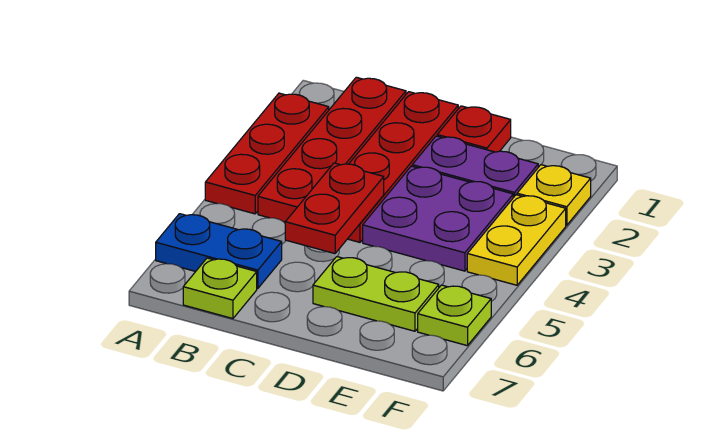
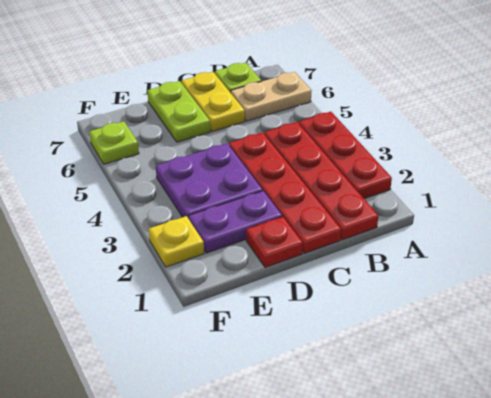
blue 1x2 plate [156,214,282,288] -> tan 1x2 plate [231,72,312,121]
red 1x2 plate [285,163,384,254] -> none
lime 1x2 plate [313,257,439,331] -> lime 1x2 plate turned to [147,81,210,142]
yellow 1x2 plate [467,195,566,285] -> yellow 1x2 plate moved to [182,72,245,132]

